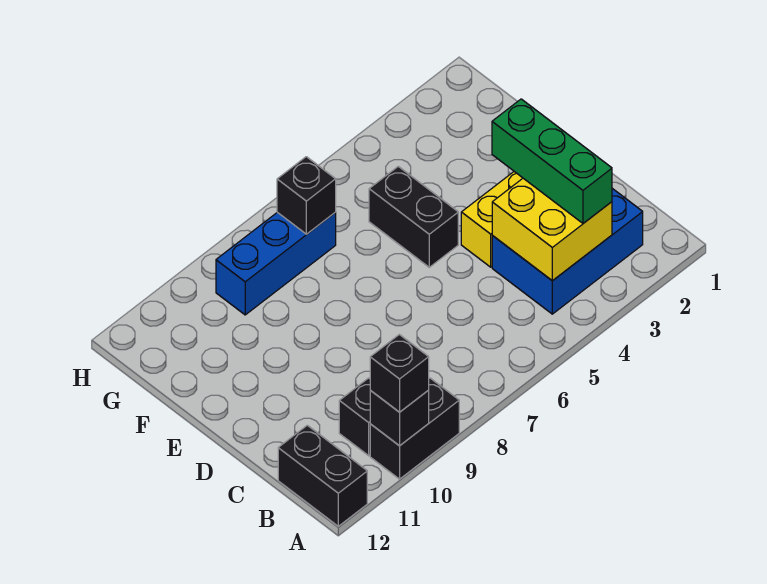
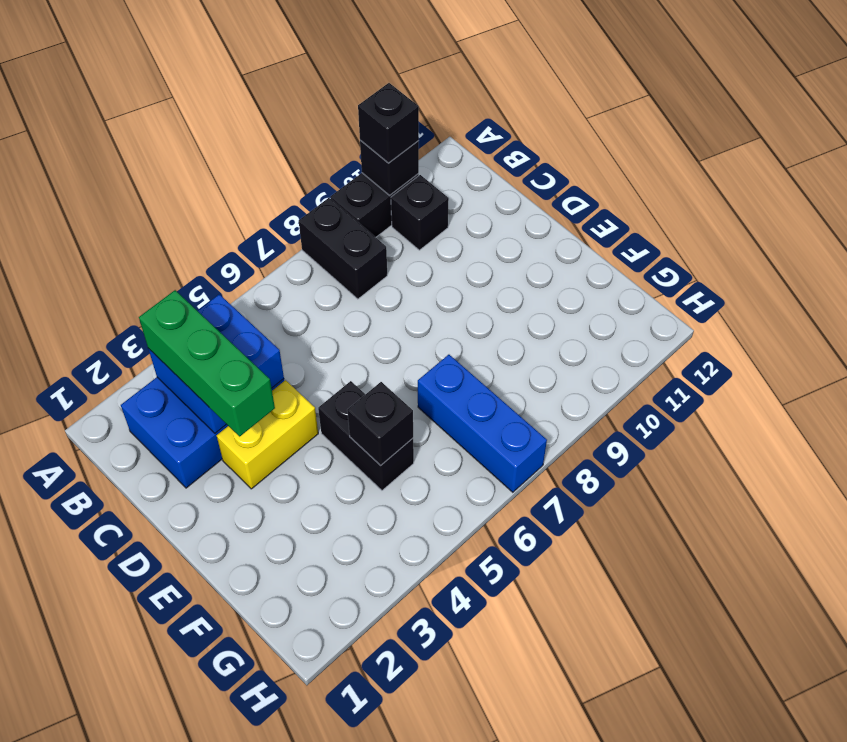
black 1x2 brick [278,425,367,526] -> black 1x2 brick moved to [299,198,387,299]
yellow 2x2 brick [492,178,612,281] -> blue 2x2 brick [148,294,284,433]
blue 1x3 brick [216,212,336,315] -> blue 1x3 brick turned to [418,355,547,492]
black 1x1 brick [277,157,336,234] -> black 1x1 brick moved to [347,382,413,466]

